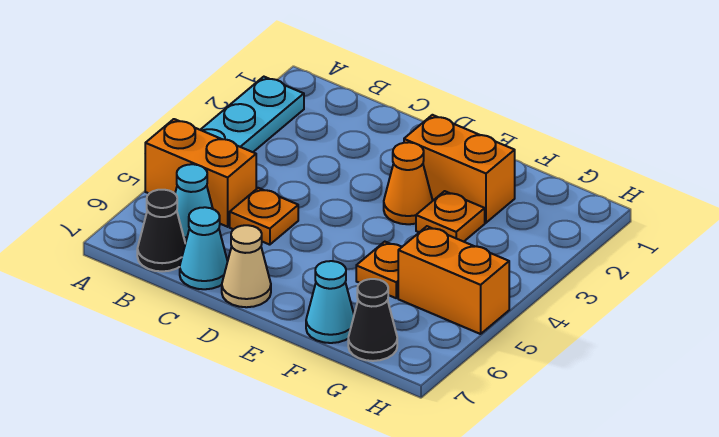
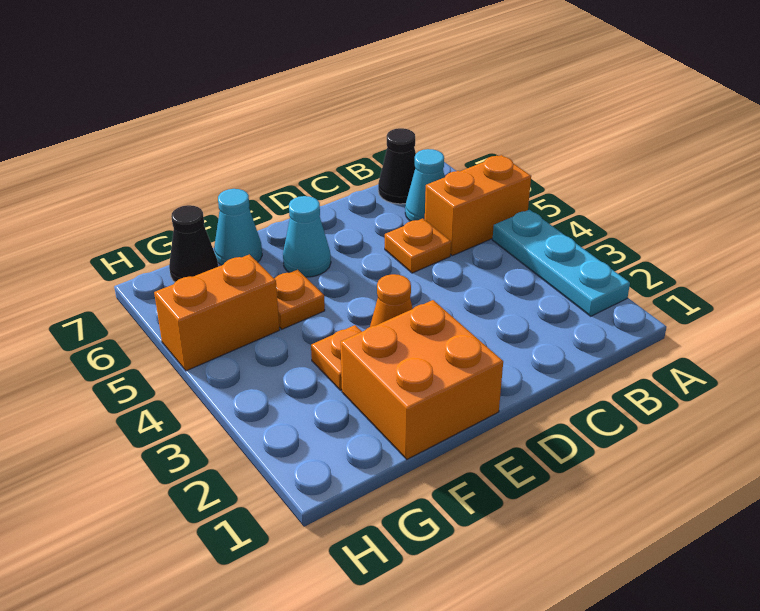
cyan 1x1 cone [180,207,228,289] -> cyan 1x1 cone moved to [283,196,331,277]
tan 1x1 cone [222,225,271,307] -> none
orange 1x2 brick [404,115,515,223] -> orange 2x2 brick [341,300,503,459]

